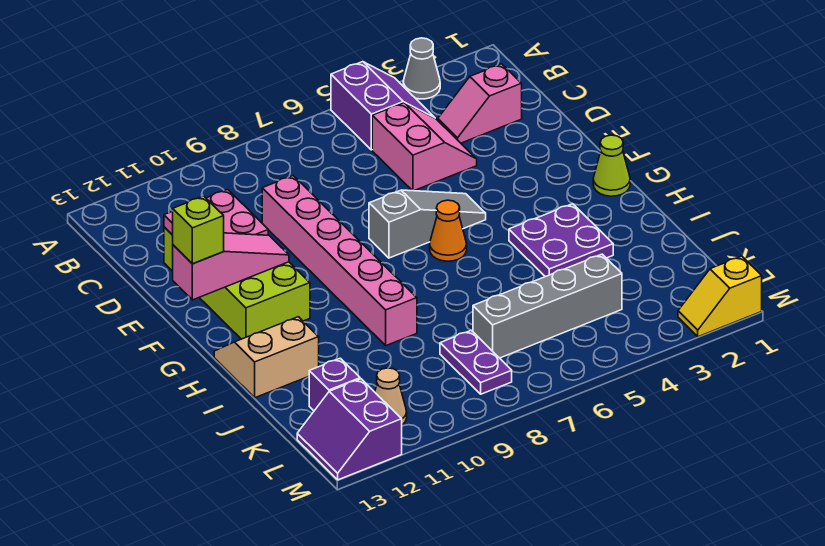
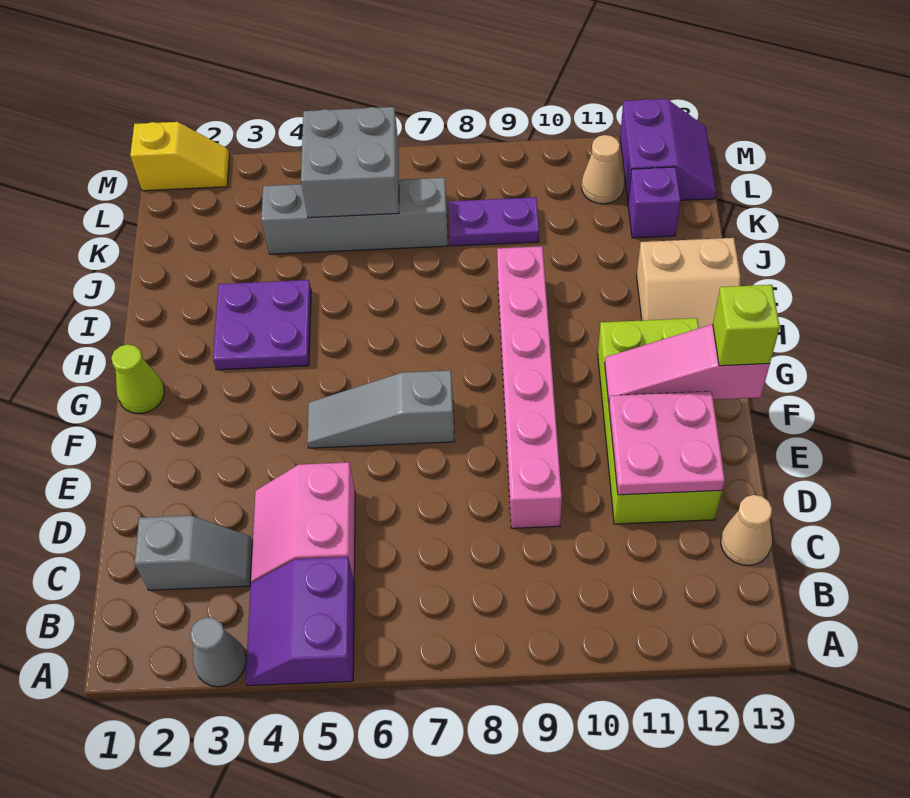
pink 1x2 slope [438,64,522,143] -> grey 1x2 slope [135,515,252,590]
none -> tan 1x1 cone [721,495,772,566]
orange 1x1 cone [430,200,467,261] -> none
none -> grey 2x2 brick [301,107,399,218]
purple 1x2 plate [440,330,512,394] -> purple 1x2 plate turned to [449,197,539,246]

